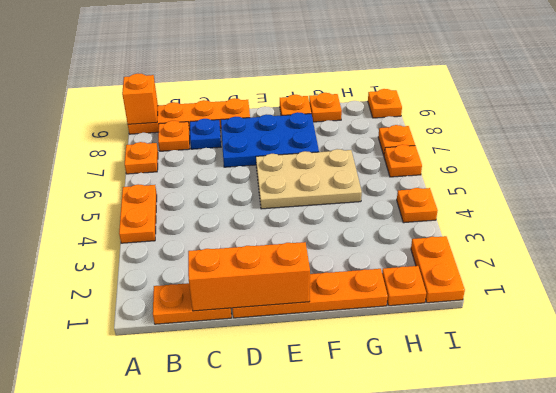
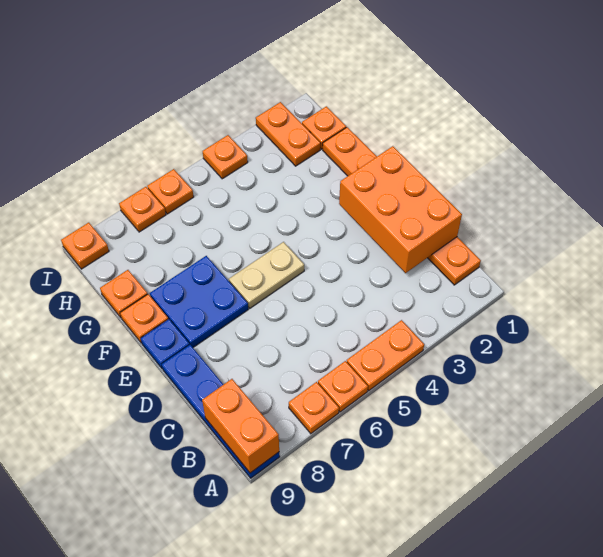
orange 1x4 plate [128,98,250,134] -> blue 1x4 plate [162,345,280,478]
orange 1x1 brick [122,74,158,124] -> orange 1x2 brick [202,379,279,473]
orange 1x1 plate [158,121,190,151] -> orange 1x1 plate moved to [318,361,368,412]
orange 1x3 brick [188,242,310,311] -> orange 2x3 brick [339,146,462,273]
blue 1x1 plate [190,119,221,149] -> blue 1x1 plate moved to [141,319,189,369]
blue 2x3 plate [221,112,319,167] -> blue 2x2 plate [150,256,248,347]
tan 2x3 plate [256,149,362,209] -> tan 1x2 plate [229,242,304,308]
orange 1x2 plate [411,236,465,303] -> orange 1x2 plate turned to [256,102,320,166]

